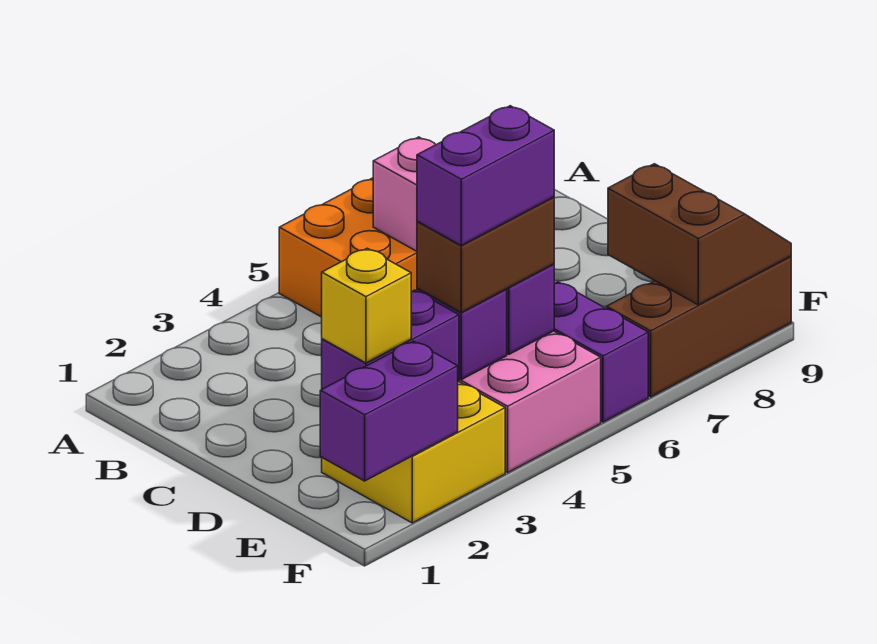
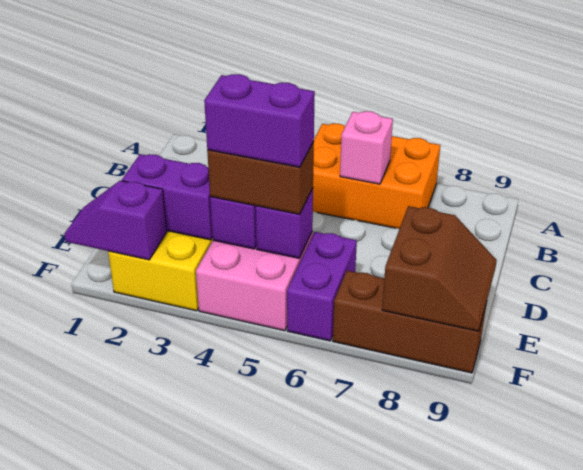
yellow 1x1 brick [322,248,411,363] -> none
purple 1x2 brick [320,341,458,481] -> purple 1x2 slope [64,181,167,260]

